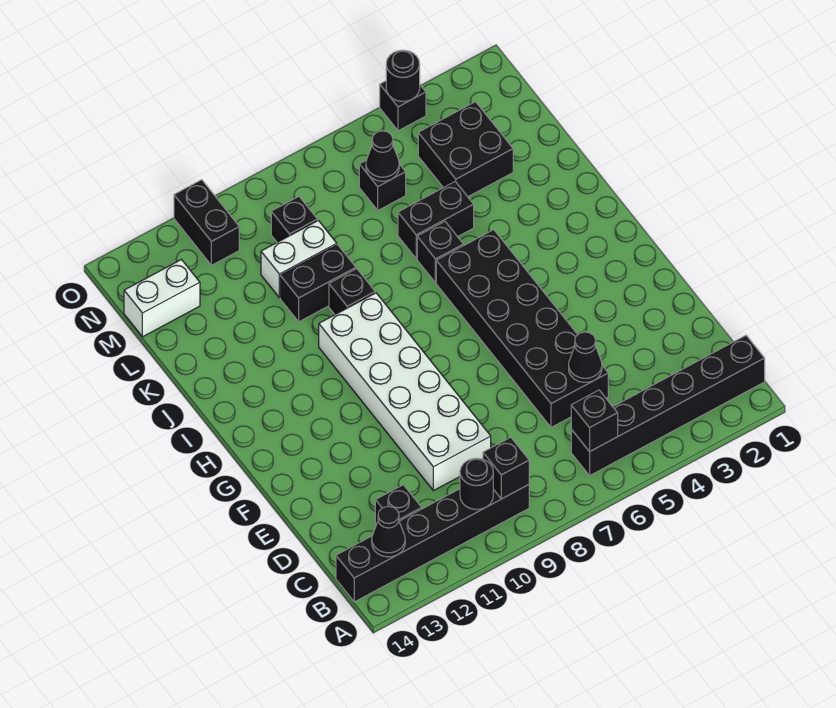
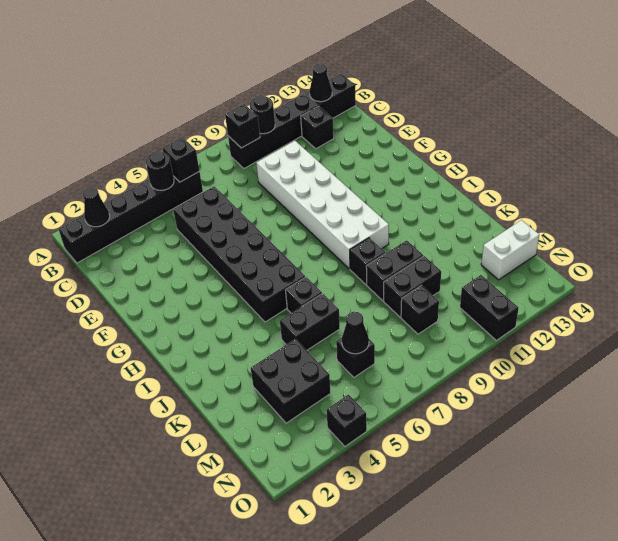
black 1x1 cone [569,332,602,382] -> black 1x1 cone moved to [83,187,110,227]
white 1x2 brick [261,220,337,298] -> black 1x2 brick [384,256,441,317]
black 1x1 round brick [386,50,420,102] -> black 1x1 round brick moved to [146,151,174,190]

